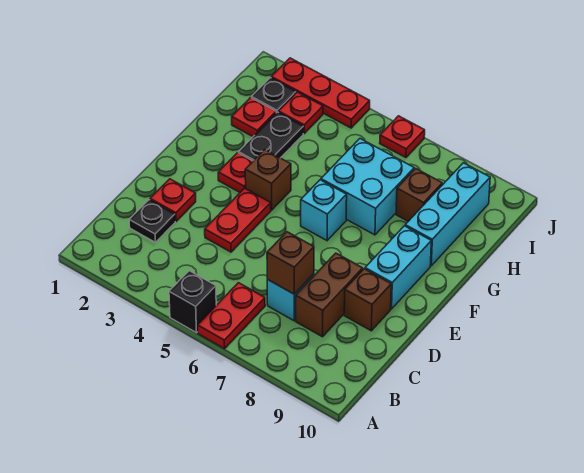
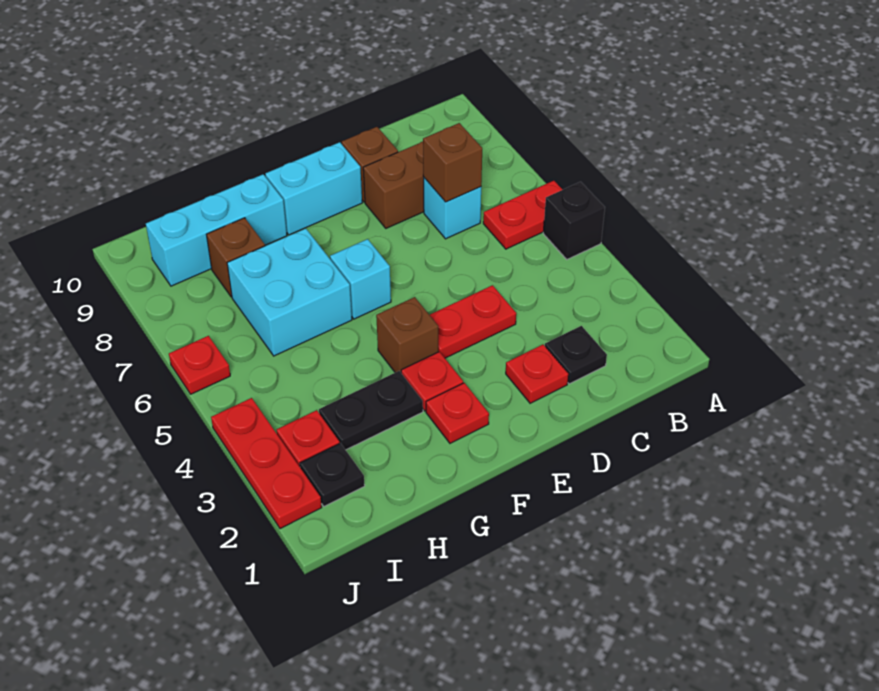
red 1x1 plate [232,98,276,137] -> red 1x1 plate moved to [426,383,489,443]

